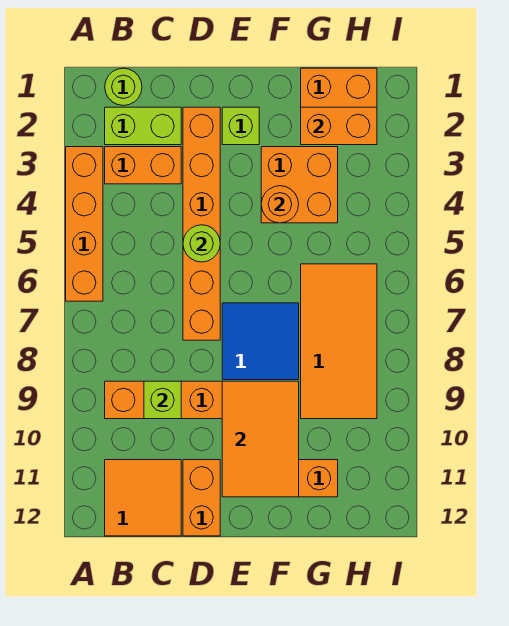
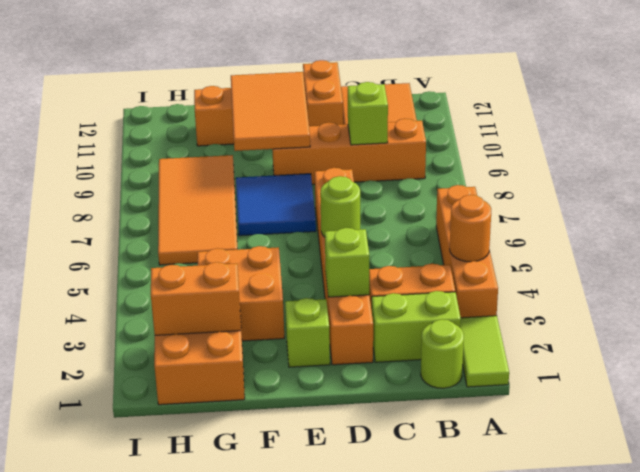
none -> lime 1x2 tile [460,316,509,387]
none -> lime 1x1 brick [325,228,369,297]
orange 1x1 round brick [261,186,299,223] -> orange 1x1 round brick moved to [450,195,491,262]

